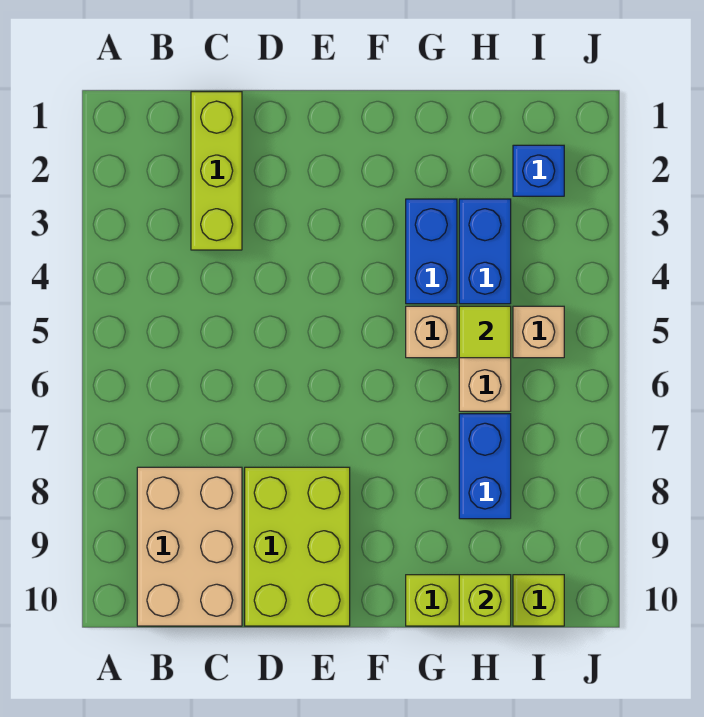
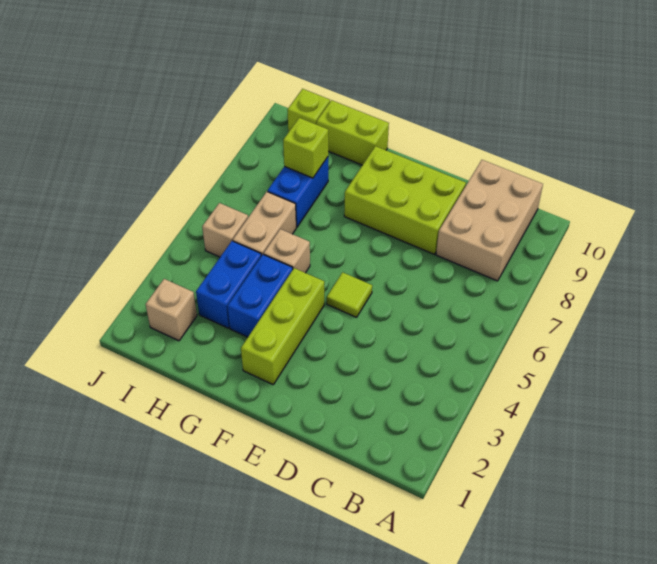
lime 1x3 brick [191,92,242,250] -> lime 1x3 brick moved to [241,268,324,384]
lime 2x3 brick [245,467,350,626] -> lime 2x3 brick turned to [344,146,466,254]
lime 1x1 tile [459,306,511,358] -> lime 1x1 tile moved to [327,272,372,317]
lime 1x1 brick [459,575,511,626] -> lime 1x1 brick moved to [283,118,328,178]
blue 1x1 brick [513,145,564,196] -> tan 1x1 brick [146,279,197,341]

